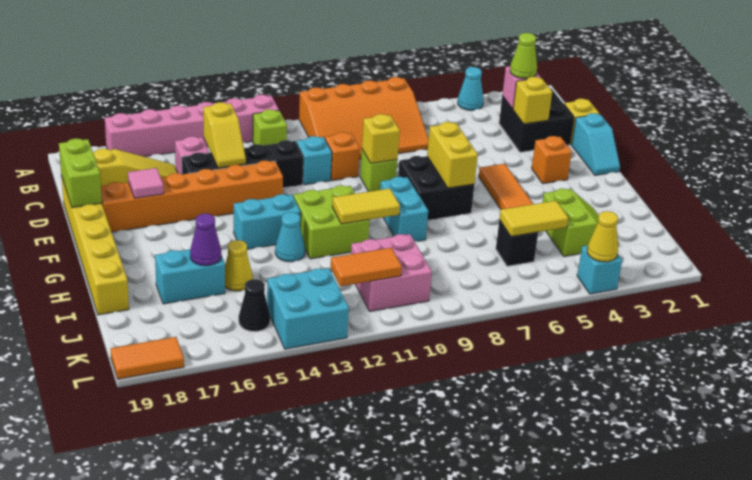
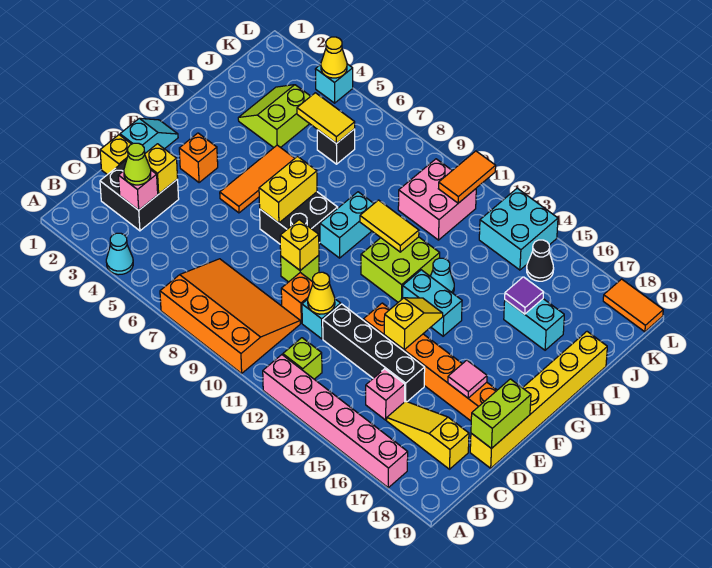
yellow 1x2 slope [203,102,246,168] -> yellow 1x2 slope moved to [384,298,443,349]
yellow 1x1 cone [225,240,253,291] -> yellow 1x1 cone moved to [308,272,335,314]
purple 1x1 cone [190,214,221,266] -> purple 1x1 tile [505,277,544,314]
orange 1x2 tile [331,248,402,286] -> orange 1x2 tile turned to [438,151,496,203]

